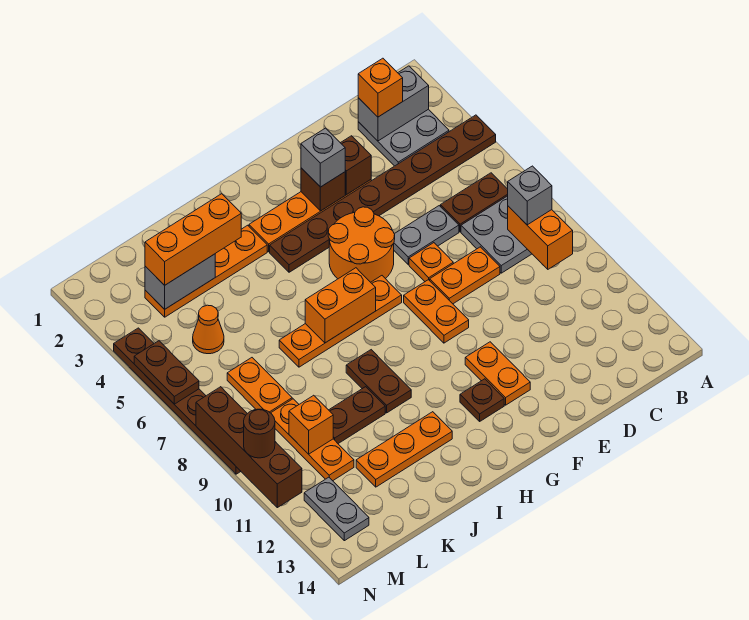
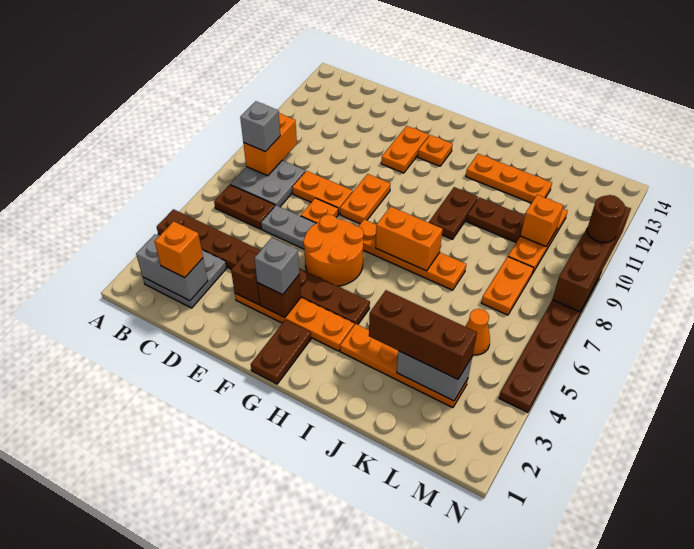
brown 1x1 plate [460,379,504,421] -> orange 1x1 plate [418,135,453,166]
orange 1x3 brick [145,194,241,285] -> brown 1x3 brick [369,290,477,379]
grey 1x2 plate [304,477,369,541] -> none
brown 1x2 plate [134,341,199,404] -> brown 1x2 plate moved to [251,320,311,384]

